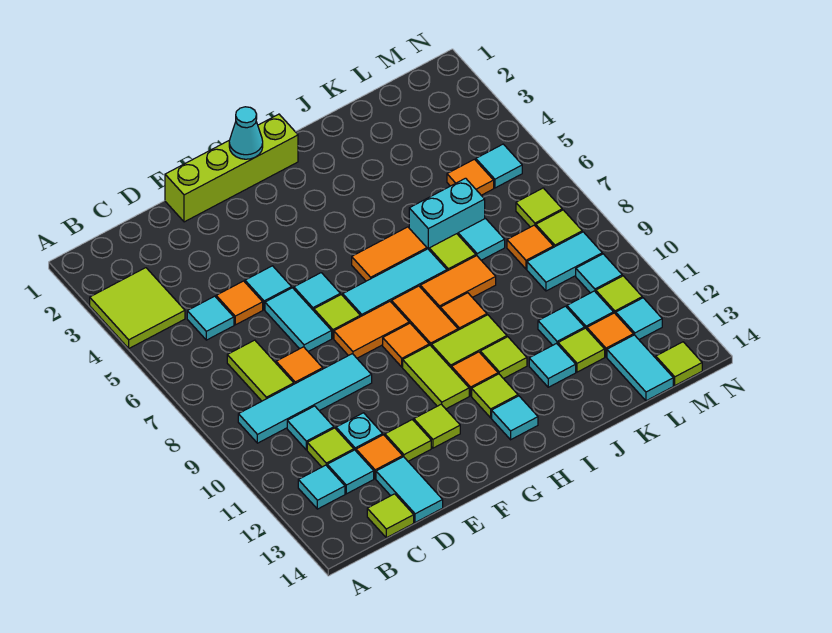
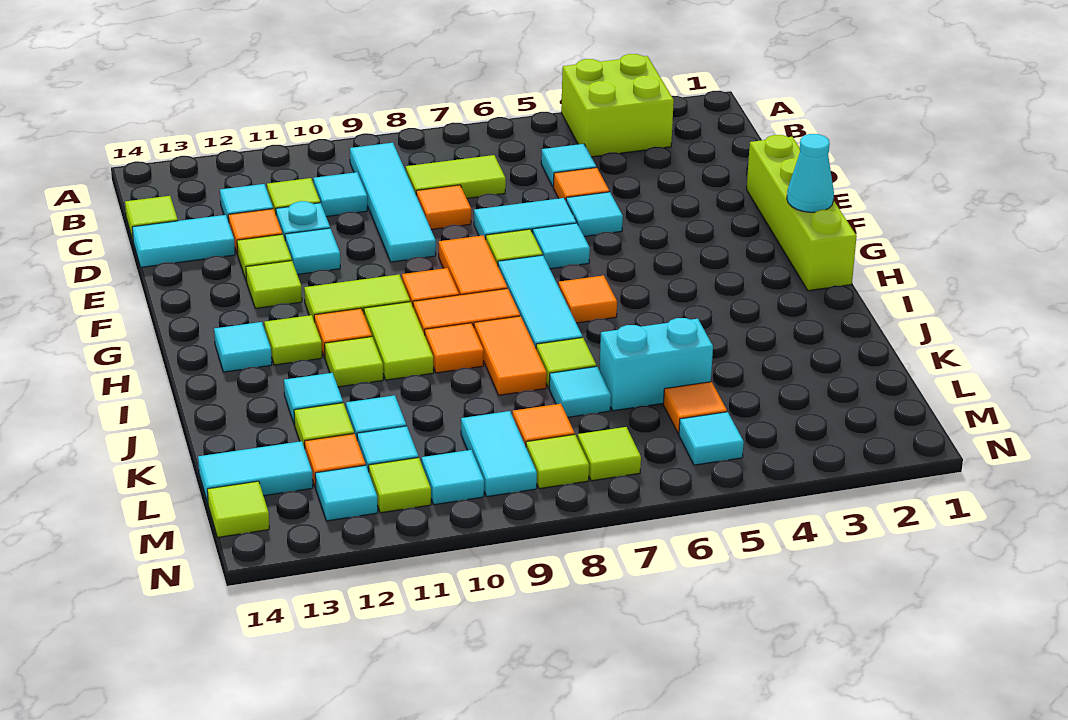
lime 2x2 tile [90,268,185,348] -> lime 2x2 brick [561,54,674,157]
cyan 1x1 tile [298,465,345,509] -> cyan 1x1 tile moved to [285,228,340,274]
orange 1x2 tile [352,227,427,281] -> orange 1x1 tile [558,275,617,323]
cyan 1x2 brick [409,178,485,249] -> cyan 1x2 brick turned to [599,318,713,411]

